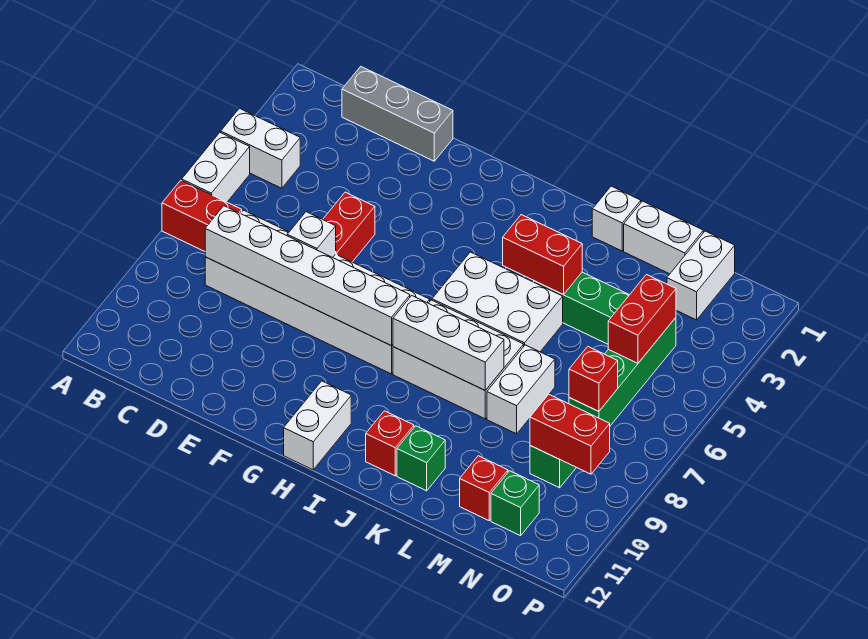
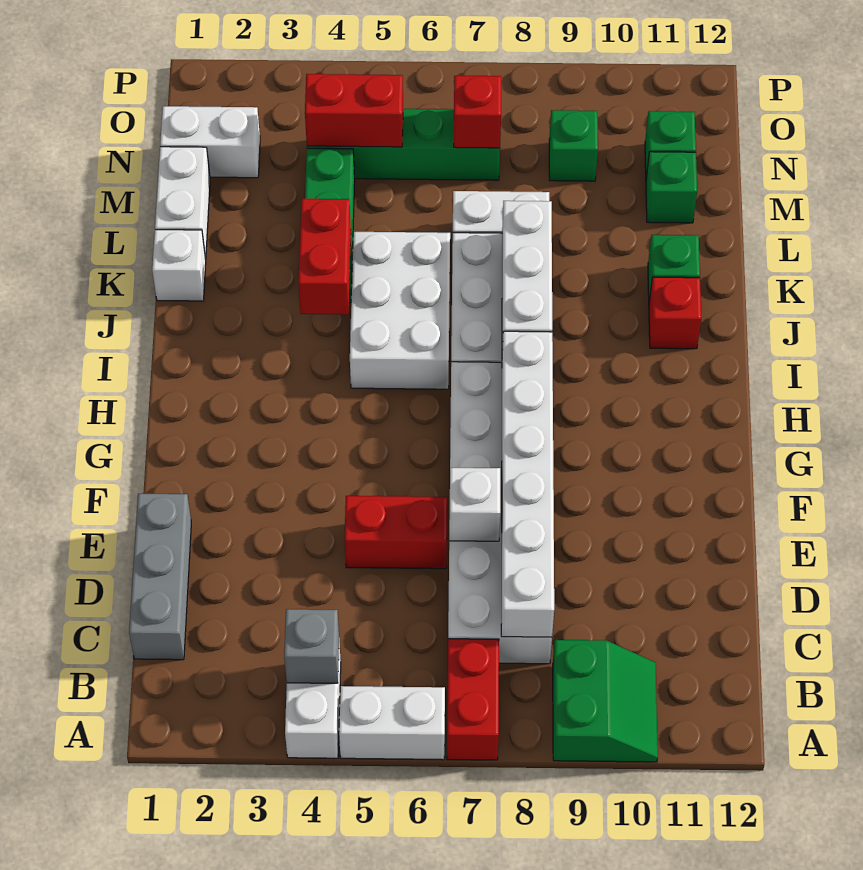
none -> green 2x2 slope [553,640,658,762]
none -> grey 1x1 brick [284,609,339,683]
white 1x2 brick [284,381,351,470] -> none
red 1x1 brick [460,456,508,520] -> green 1x1 brick [646,152,697,223]
red 1x2 brick [530,394,610,474] -> none

